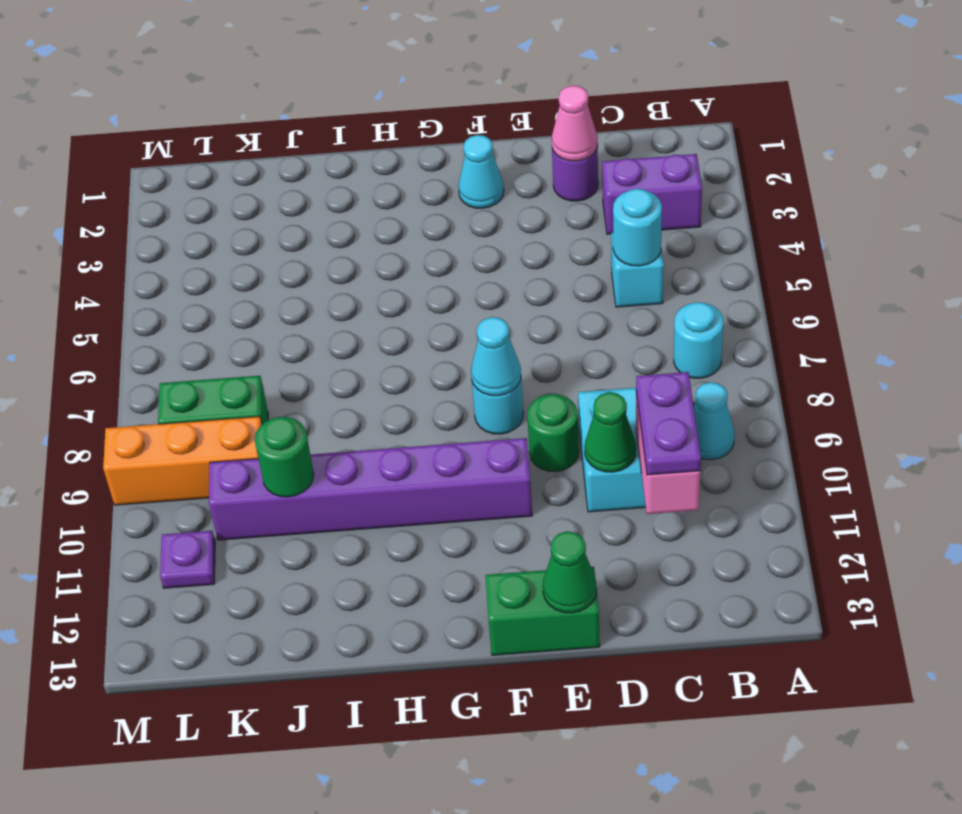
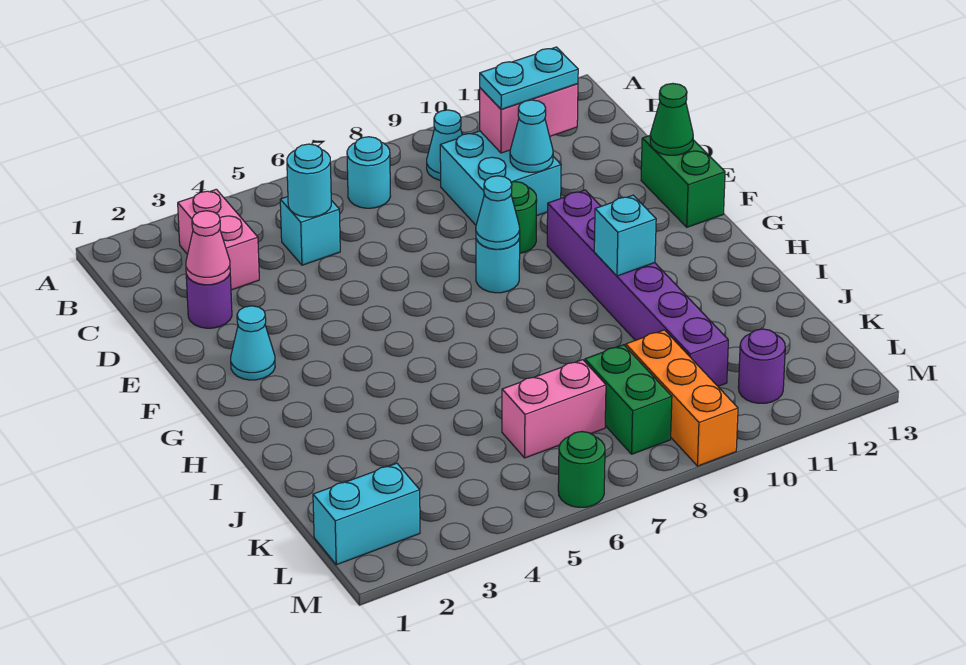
purple 1x2 brick [602,154,702,234] -> pink 1x2 brick [178,189,259,290]
purple 1x2 plate [636,372,701,475] -> cyan 1x2 plate [480,47,578,109]
green 1x1 cone [585,392,636,472] -> cyan 1x1 cone [510,100,553,172]
none -> cyan 1x1 brick [594,195,656,276]
green 1x1 round brick [255,417,314,497] -> green 1x1 round brick moved to [558,432,605,507]
none -> pink 1x2 brick [502,360,606,458]
none -> cyan 1x2 brick [313,463,420,565]
purple 1x1 plate [160,531,215,588] -> purple 1x1 round brick [738,329,785,403]

